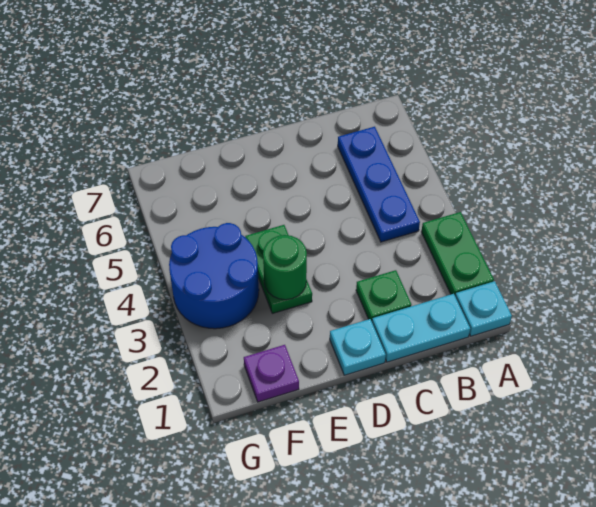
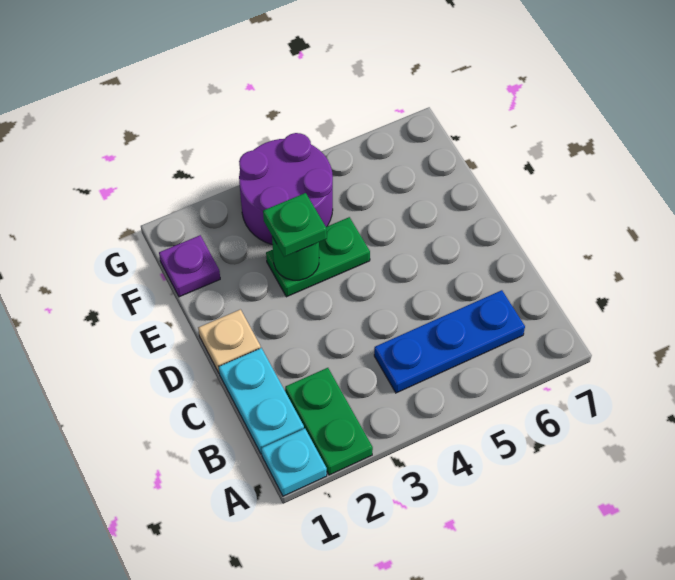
green 1x2 plate [421,212,494,295] -> green 1x2 plate turned to [285,368,373,475]
green 1x1 plate [356,270,411,321] -> green 1x1 plate moved to [263,193,327,257]
cyan 1x1 plate [330,319,386,375] -> tan 1x1 plate [198,309,261,373]
blue 2x2 round brick [169,223,259,329] -> purple 2x2 round brick [239,133,333,245]

